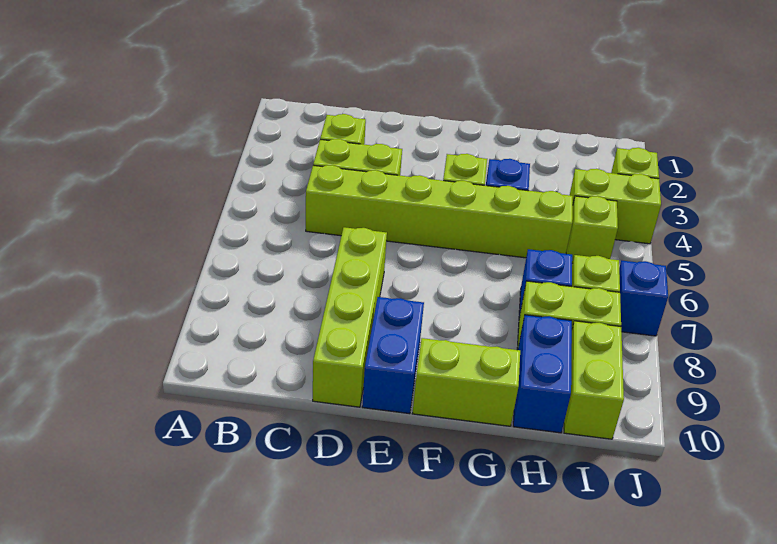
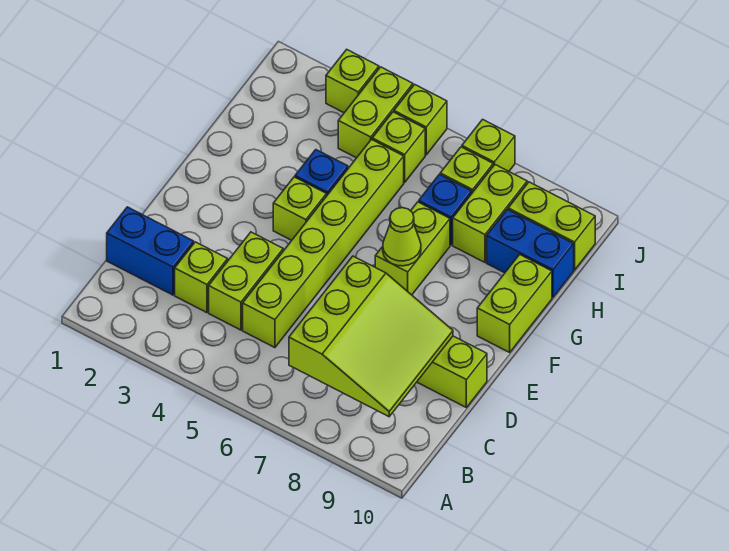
none -> lime 3x3 slope [289,256,453,417]
blue 1x2 brick [362,297,424,414] -> blue 1x2 brick moved to [107,207,194,295]
none -> lime 1x2 brick [375,202,450,295]
none -> lime 1x1 cone [383,208,421,266]
none -> lime 1x1 brick [394,84,447,155]
blue 1x1 brick [619,260,668,336] -> lime 1x1 brick [462,119,515,171]

